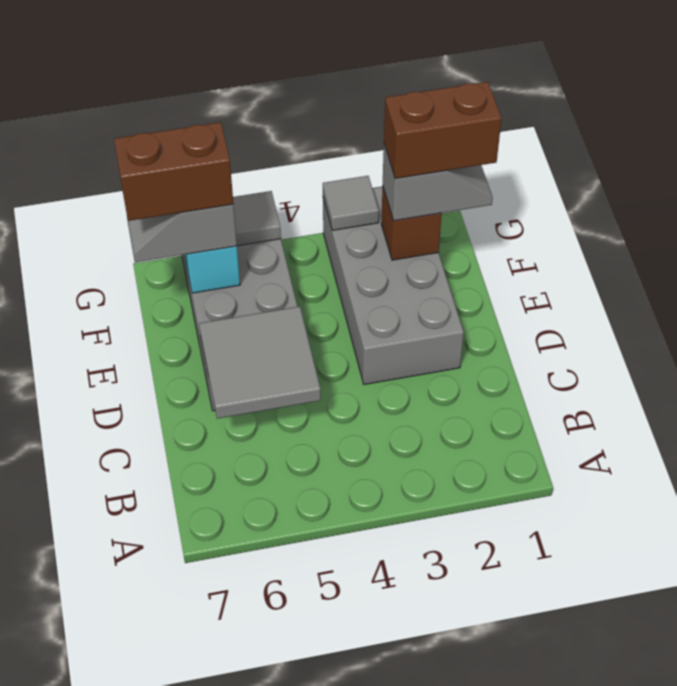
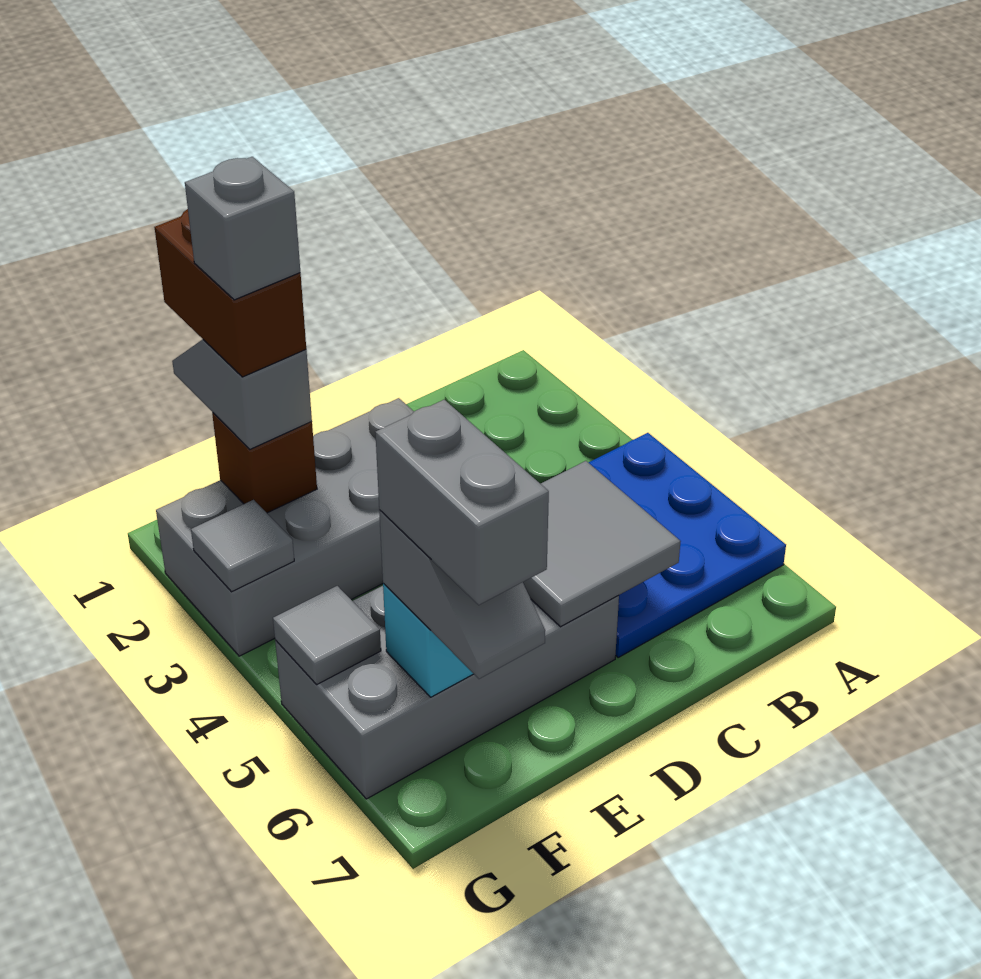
none -> blue 3x3 plate [588,433,786,658]
none -> grey 1x1 brick [185,157,300,300]
brown 1x2 brick [114,122,233,221] -> grey 1x2 brick [375,400,549,605]

